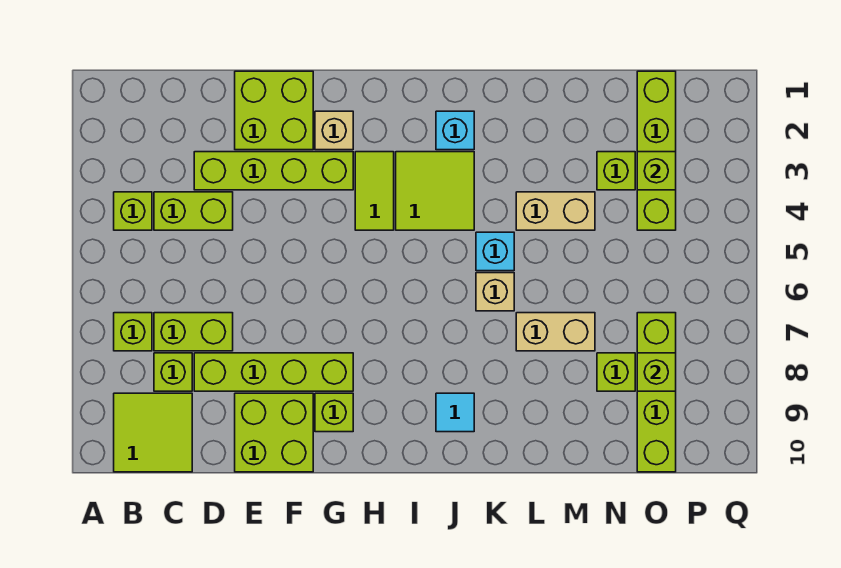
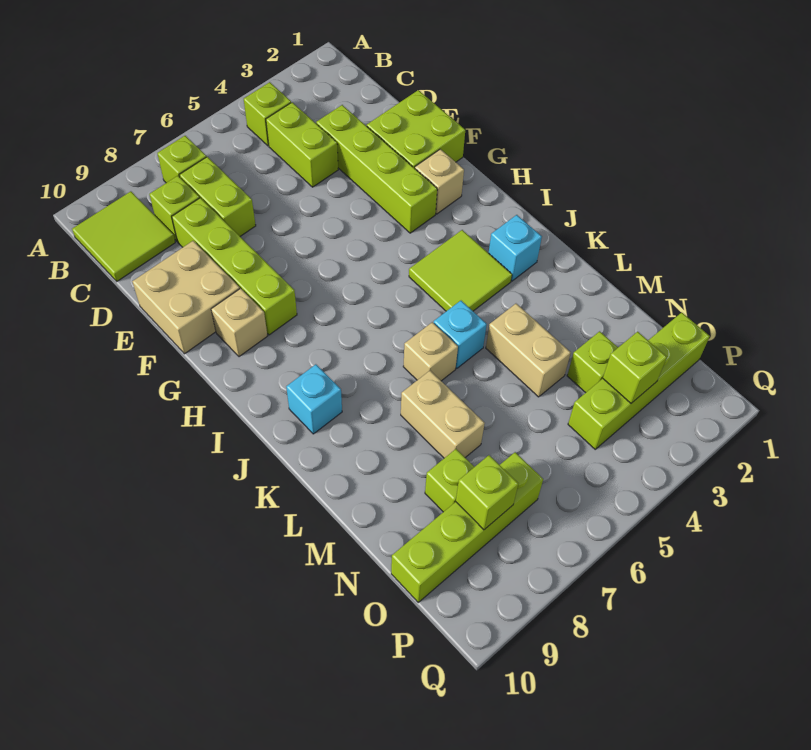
lime 2x2 brick [235,393,313,472] -> tan 2x2 brick [132,241,240,354]
lime 1x1 brick [315,393,353,432] -> tan 1x1 brick [211,288,267,357]
lime 1x2 tile [355,152,394,230] -> none
cyan 1x1 tile [436,393,474,432] -> cyan 1x1 brick [286,364,342,434]

